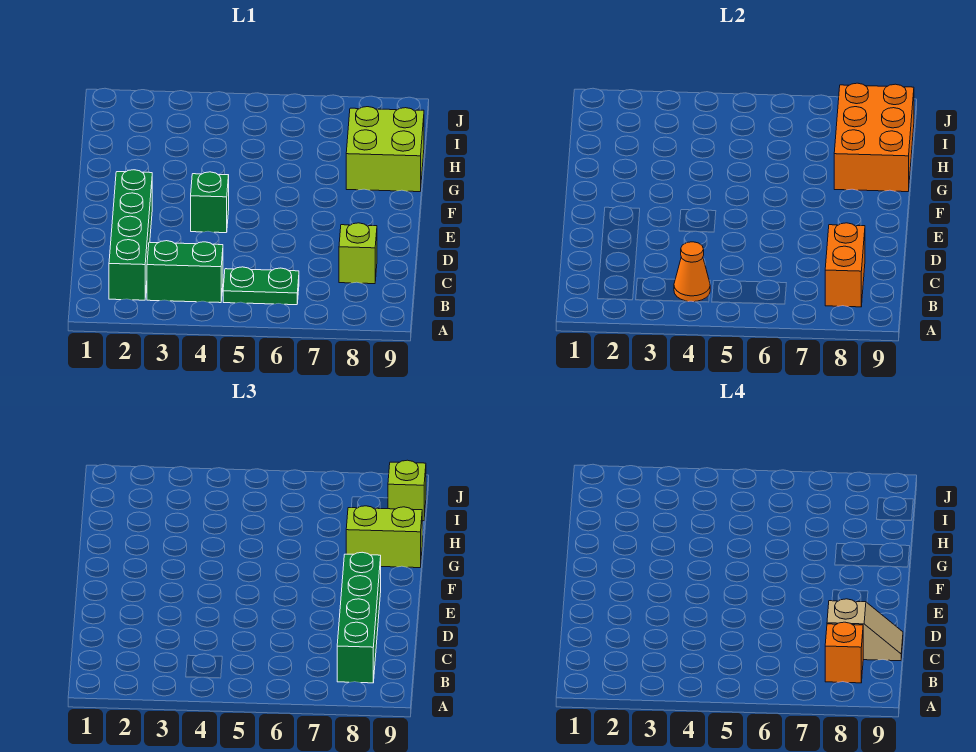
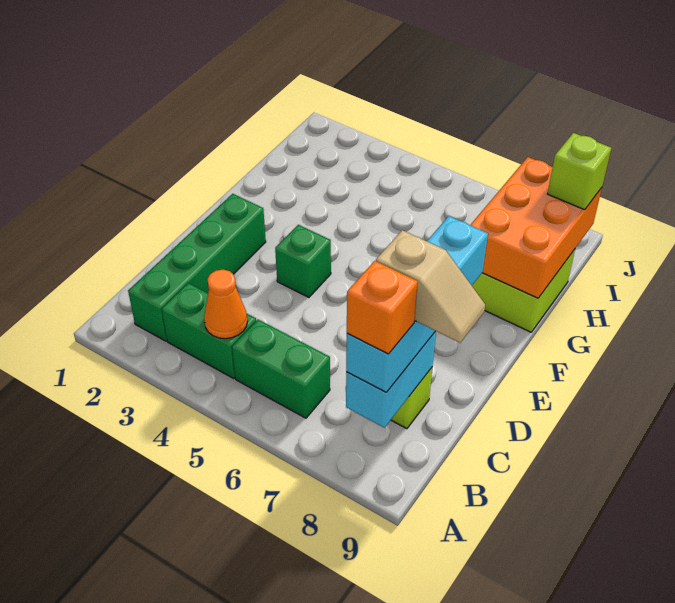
green 1x2 plate [223,267,299,305] -> green 1x2 brick [232,319,330,418]
orange 1x2 brick [825,223,865,307] -> cyan 1x2 brick [346,331,436,428]
green 1x4 brick [337,552,381,683] -> cyan 1x4 brick [346,216,488,392]
lime 1x2 brick [346,506,422,568] -> none

